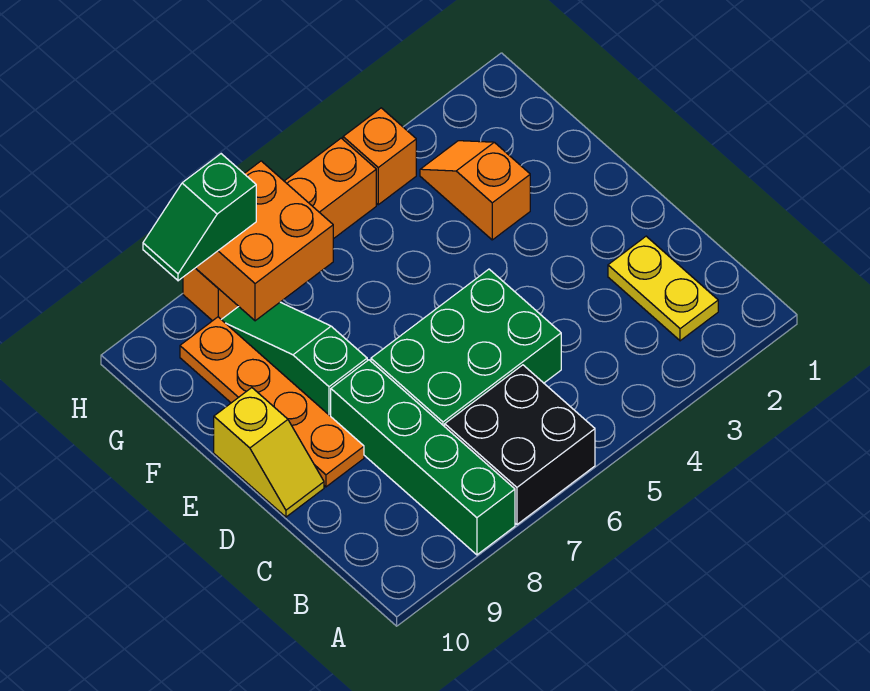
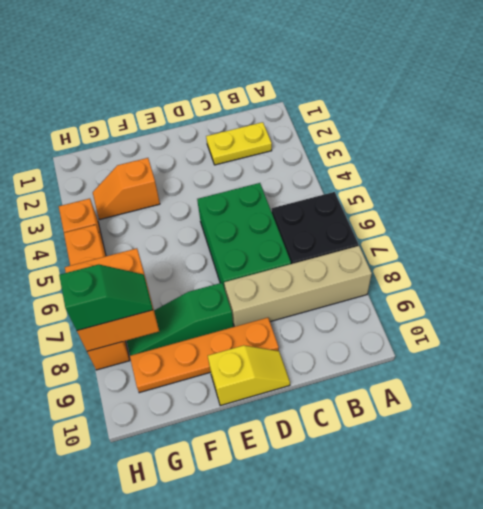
green 1x4 brick [331,360,515,555] -> tan 1x4 brick [224,246,372,327]
green 1x2 slope [143,154,256,281] -> green 1x2 slope turned to [59,264,153,331]

